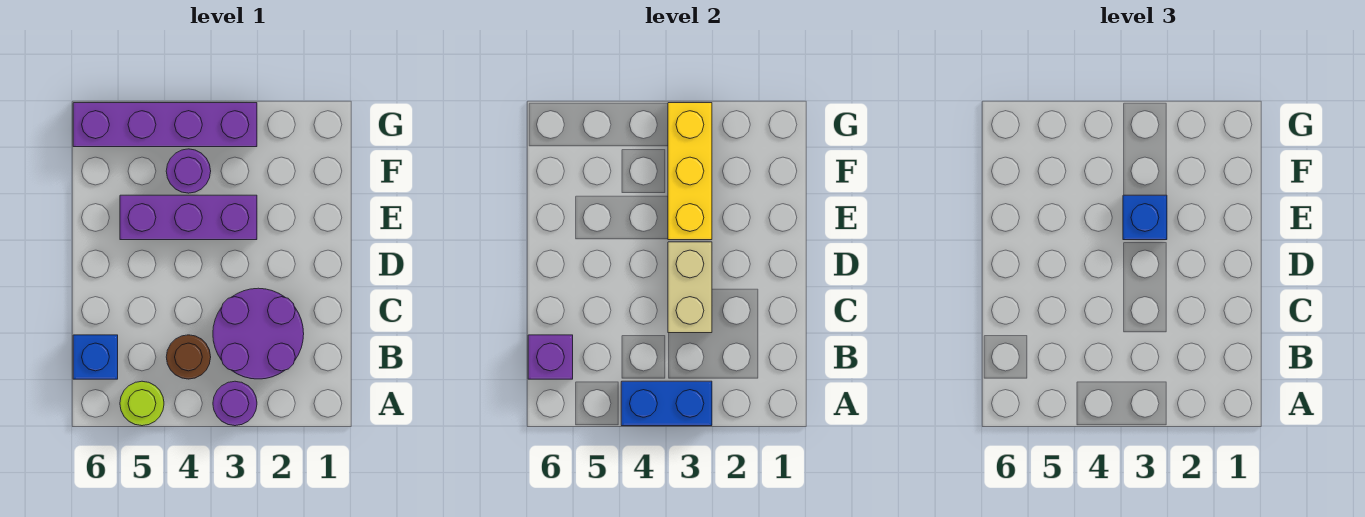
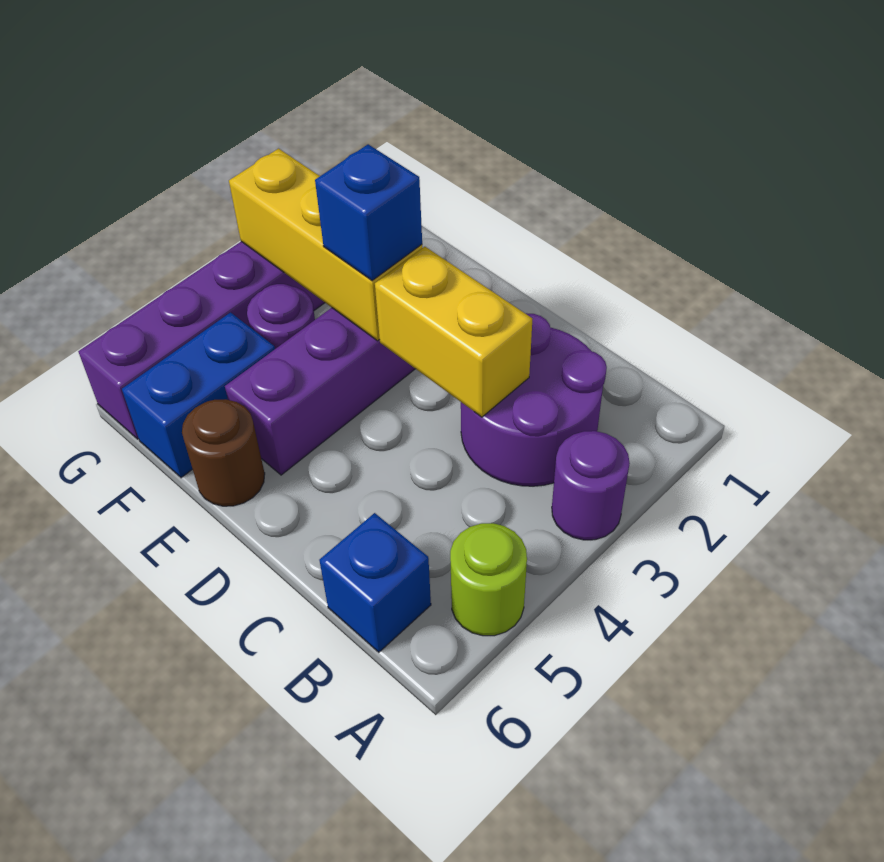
blue 1x2 brick [621,381,712,426] -> blue 1x2 brick moved to [122,312,275,478]
brown 1x1 round brick [166,335,211,379] -> brown 1x1 round brick moved to [182,399,265,506]
purple 1x1 brick [528,335,573,379] -> none
tan 1x2 brick [668,242,712,333] -> yellow 1x2 brick [375,247,532,417]

